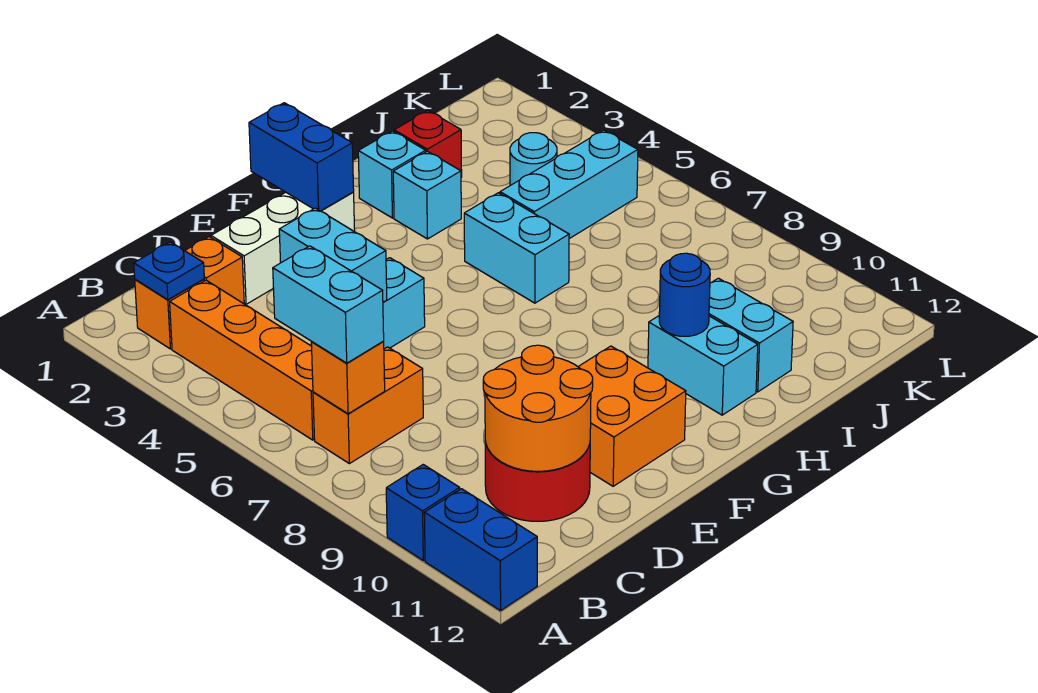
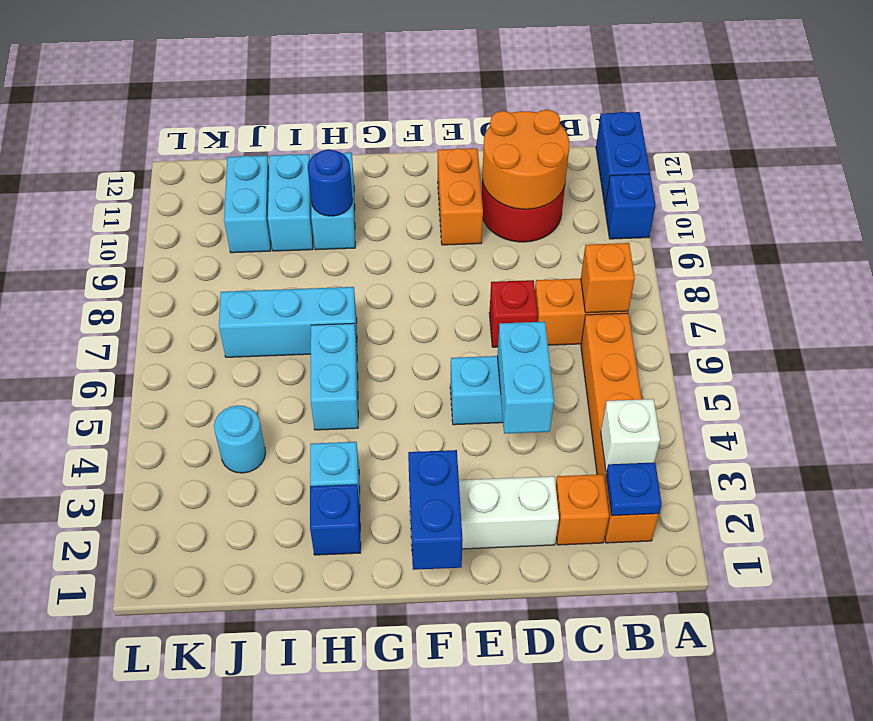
none -> white 1x1 brick [601,399,660,472]
cyan 1x2 brick [273,246,384,363] -> cyan 1x2 brick moved to [224,156,271,253]
orange 2x2 brick [578,346,686,486] -> orange 1x2 brick [438,148,483,245]
cyan 1x1 brick [358,131,426,218] -> blue 1x1 brick [310,484,361,555]
red 1x1 brick [394,111,462,177] -> red 1x1 brick moved to [489,280,537,347]
cyan 1x3 brick [500,130,638,239] -> cyan 1x3 brick moved to [219,287,357,357]

